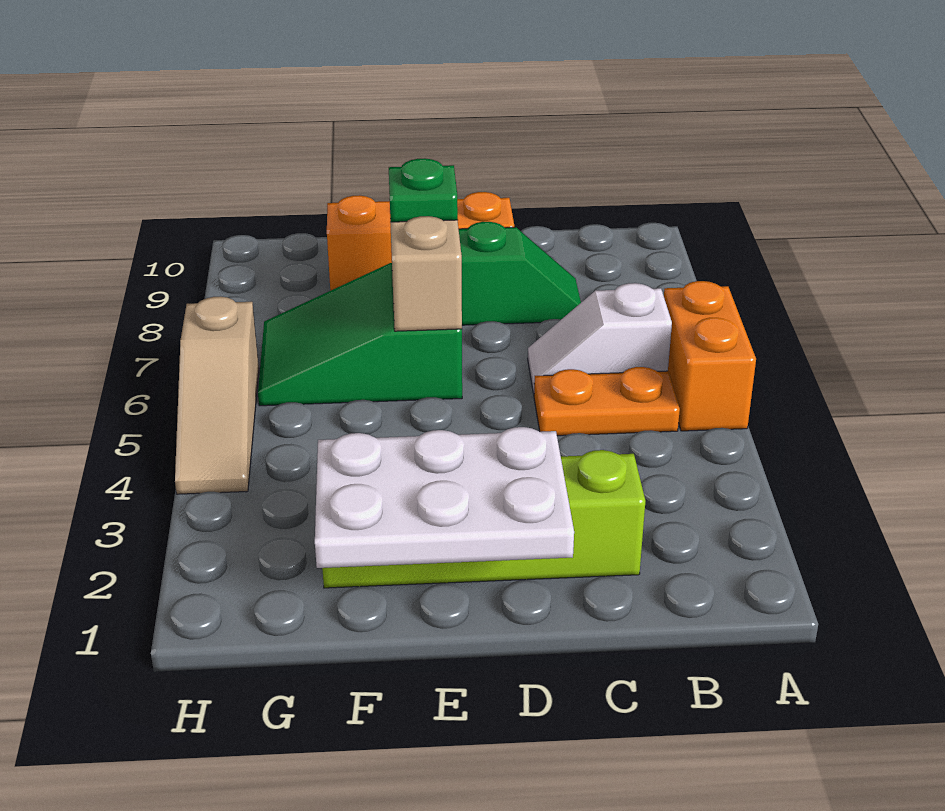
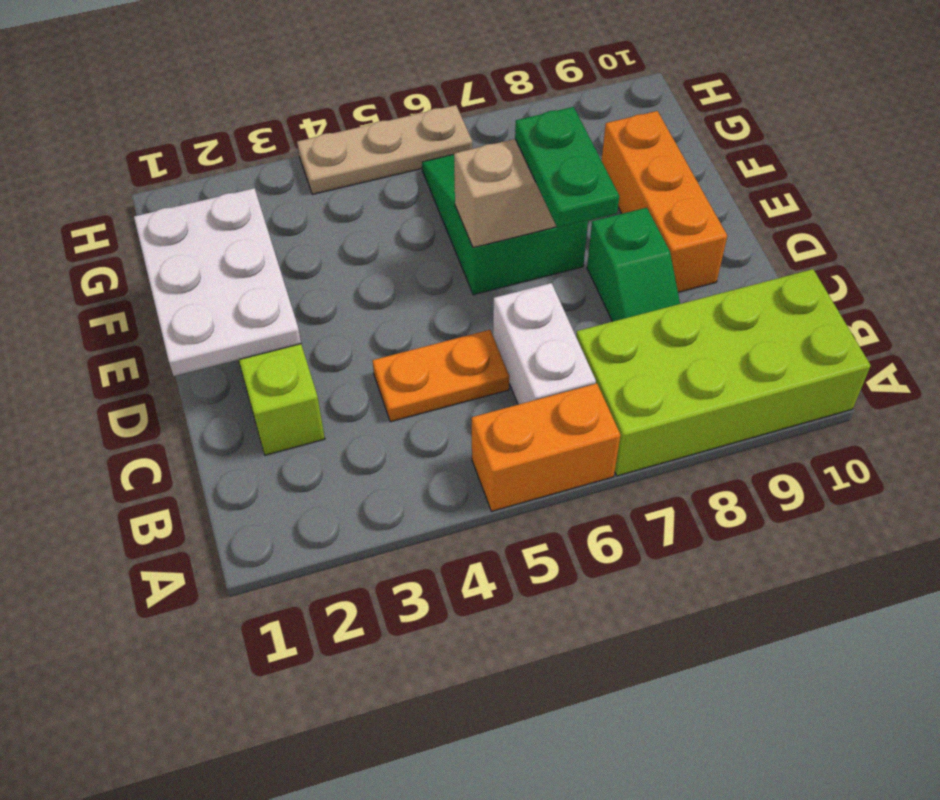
none -> lime 2x4 brick [576,269,871,476]
orange 1x2 plate [534,367,680,436] -> orange 1x2 plate turned to [372,330,509,422]
white 1x2 slope [528,283,672,394] -> white 1x2 brick [493,283,596,405]
green 1x1 plate [389,158,458,222] -> green 1x2 plate [515,107,619,228]
tan 1x3 slope [175,297,259,494] -> tan 1x3 plate [297,105,472,194]

